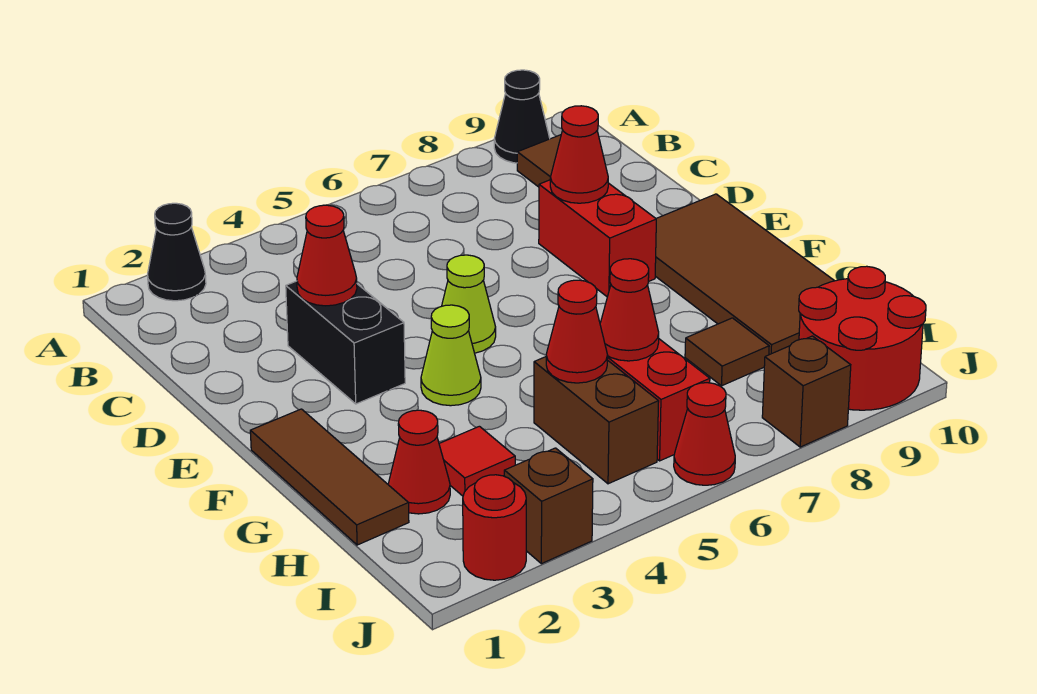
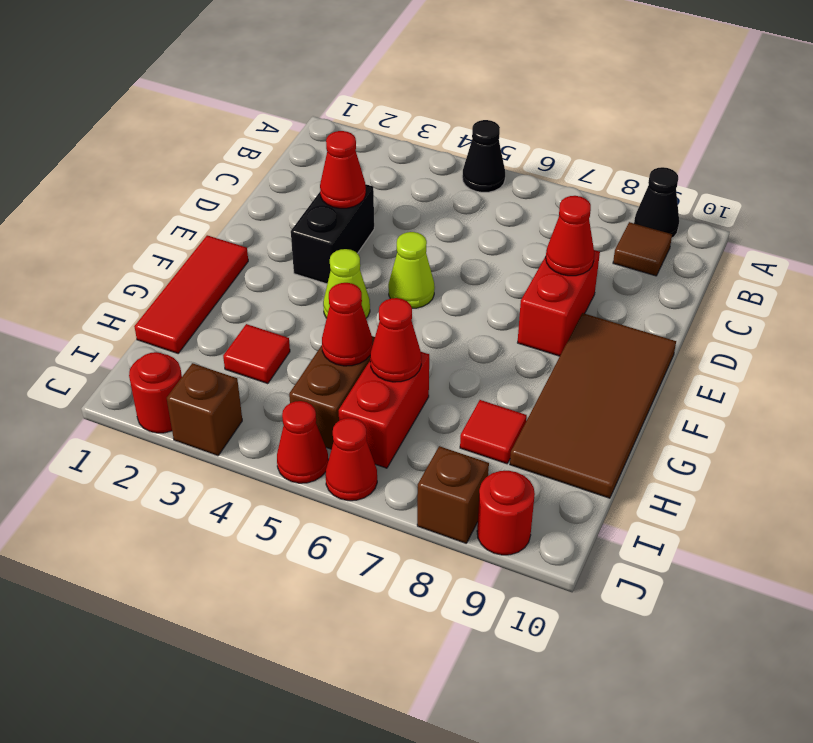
black 1x1 cone [148,203,206,301] -> black 1x1 cone moved to [462,120,505,192]
brown 1x3 tile [250,409,409,545] -> red 1x3 tile [134,235,248,353]
red 1x1 cone [388,410,450,514] -> red 1x1 cone moved to [277,401,328,483]
brown 1x1 tile [685,318,769,386] -> red 1x1 tile [460,400,527,464]
red 2x2 round brick [799,266,926,410] -> red 1x1 round brick [477,471,535,555]

